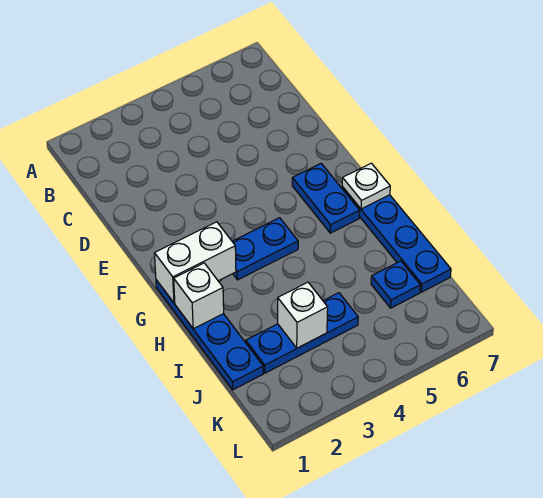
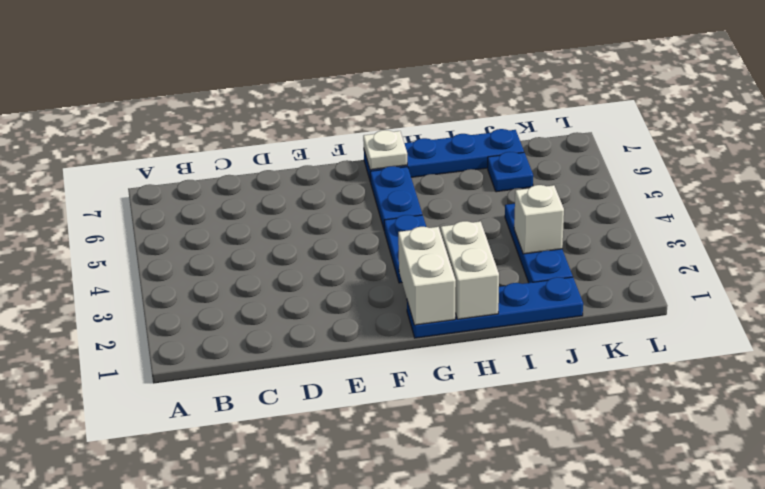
blue 1x2 plate [292,164,360,233] -> blue 1x2 plate turned to [370,166,422,231]
white 1x1 brick [174,263,224,329] -> white 1x2 brick [441,221,499,319]

